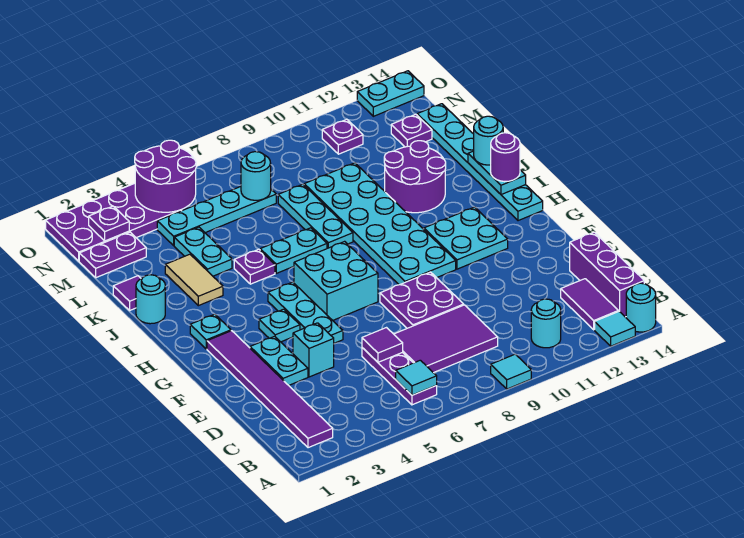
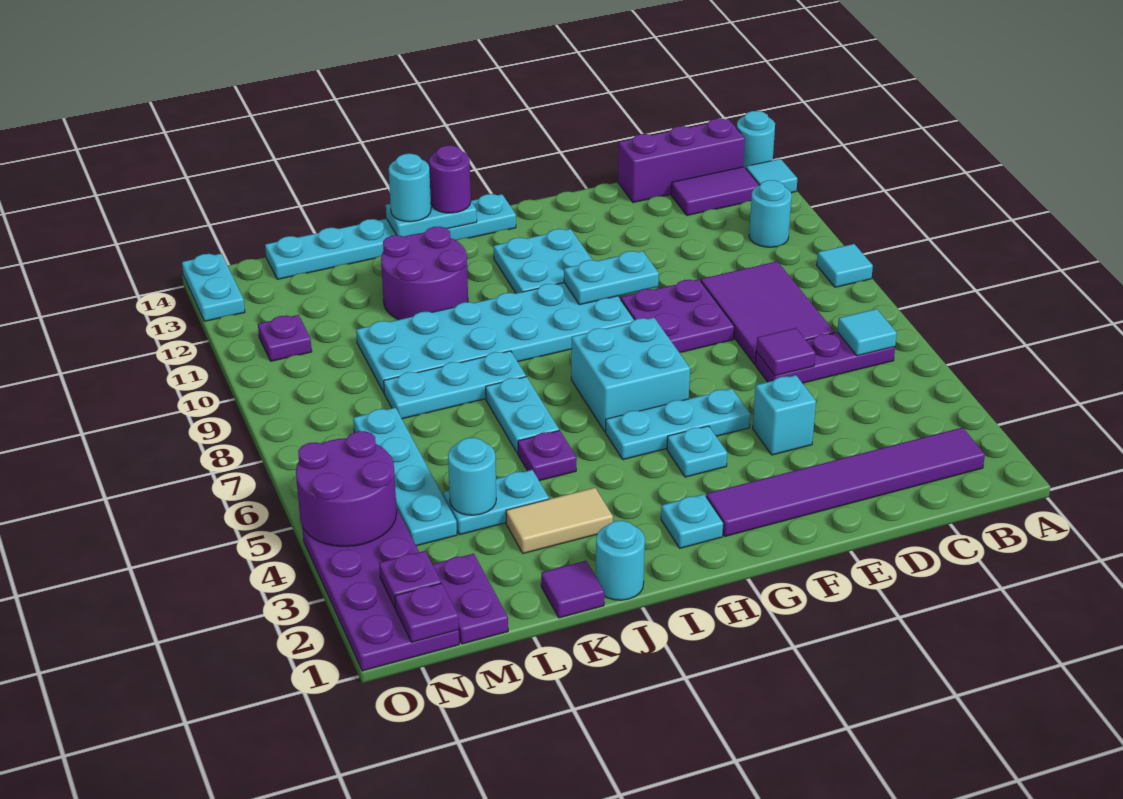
cyan 1x2 plate [250,336,308,385] -> cyan 1x2 plate moved to [564,251,659,305]
cyan 1x1 round brick [241,152,271,200] -> cyan 1x1 round brick moved to [448,438,496,515]
purple 1x1 plate [391,114,432,147] -> purple 1x1 plate moved to [395,583,459,642]

